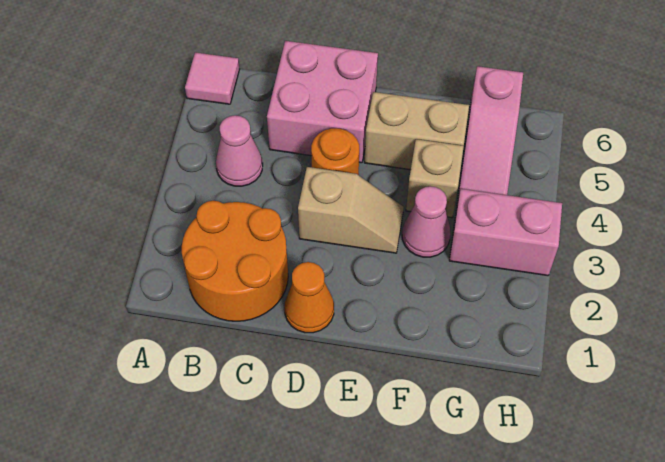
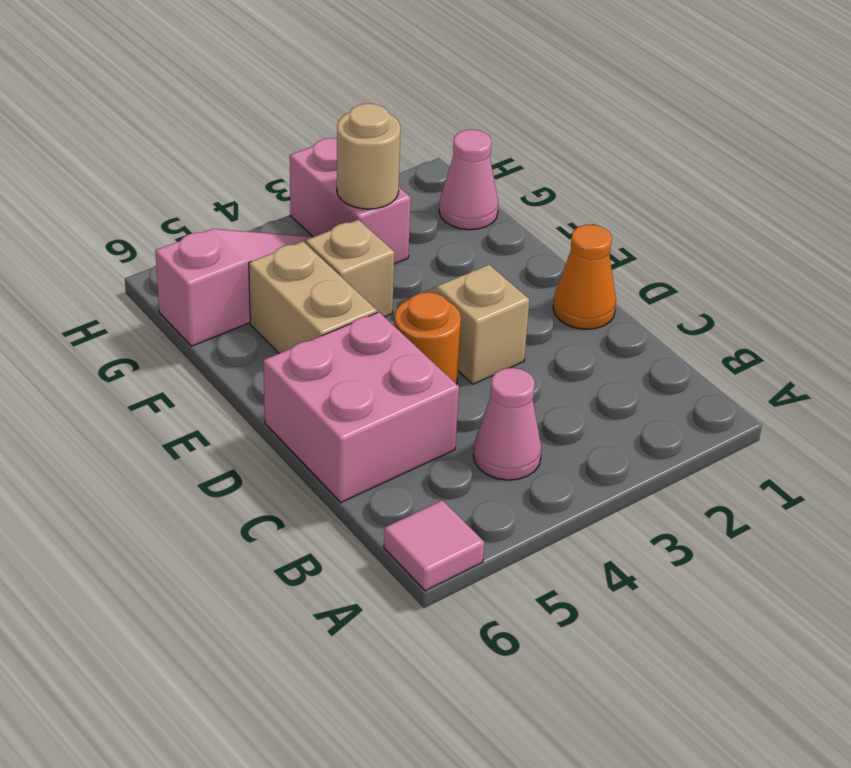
orange 2x2 round brick [182,201,288,321] -> none
pink 1x1 cone [402,186,451,257] -> pink 1x1 cone moved to [439,130,498,230]
none -> tan 1x1 round brick [337,104,401,209]

